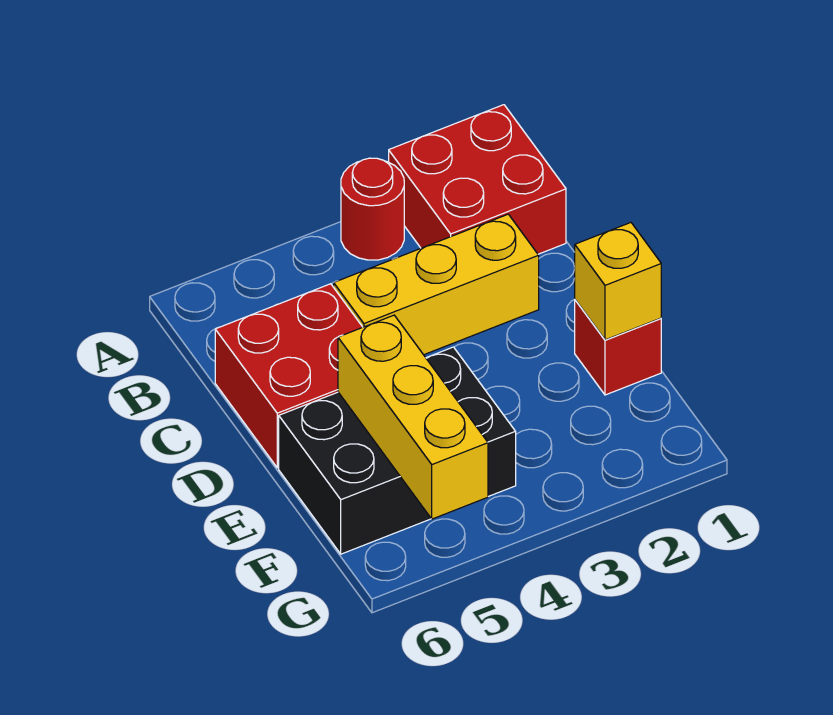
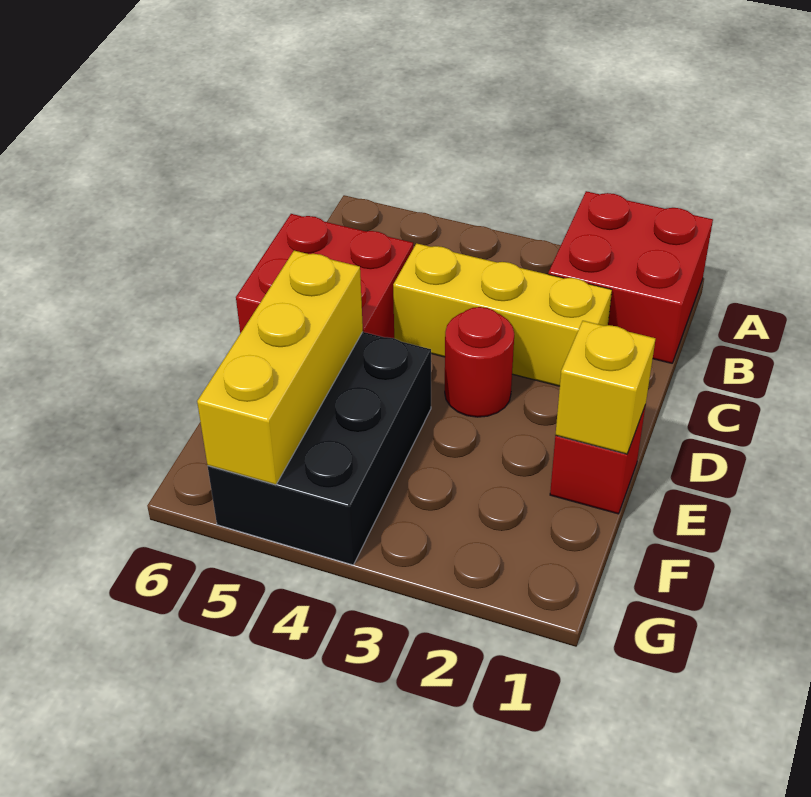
red 1x1 round brick [341,158,404,260] -> red 1x1 round brick moved to [445,307,514,417]
black 2x3 brick [279,347,516,554] -> black 2x3 brick turned to [208,332,431,565]

